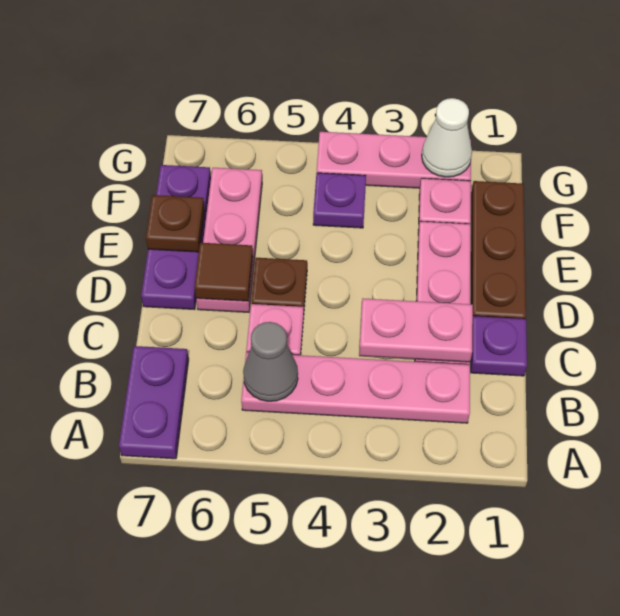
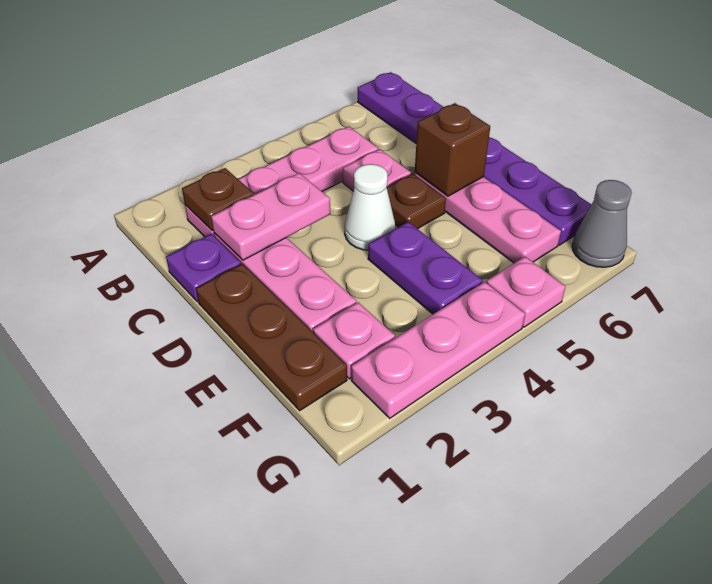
grey 1x1 cone [243,322,298,401] -> grey 1x1 cone moved to [572,180,632,267]
brown 1x1 tile [195,243,253,301] -> brown 1x1 brick [415,103,490,196]
brown 1x1 plate [146,195,204,252] -> brown 1x1 plate moved to [182,168,254,231]
purple 1x1 plate [313,173,366,228] -> purple 1x2 plate [368,222,483,314]
white 1x1 cone [422,98,472,177] -> white 1x1 cone moved to [345,164,395,250]
none -> pink 1x1 plate [486,257,565,327]

